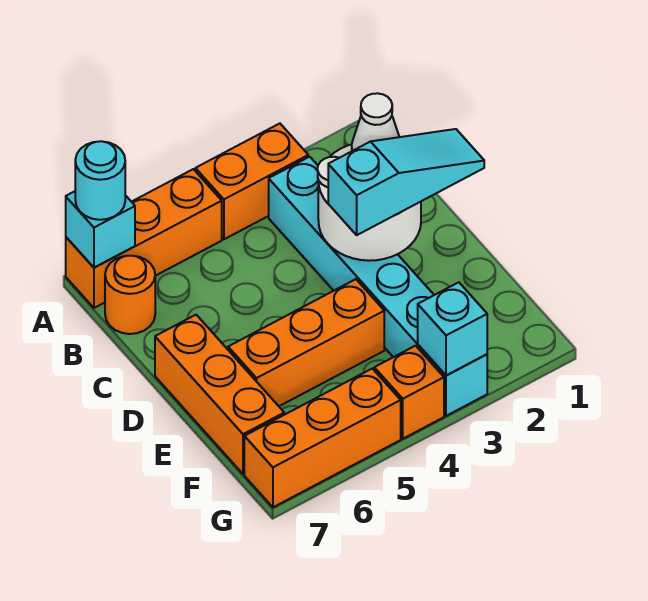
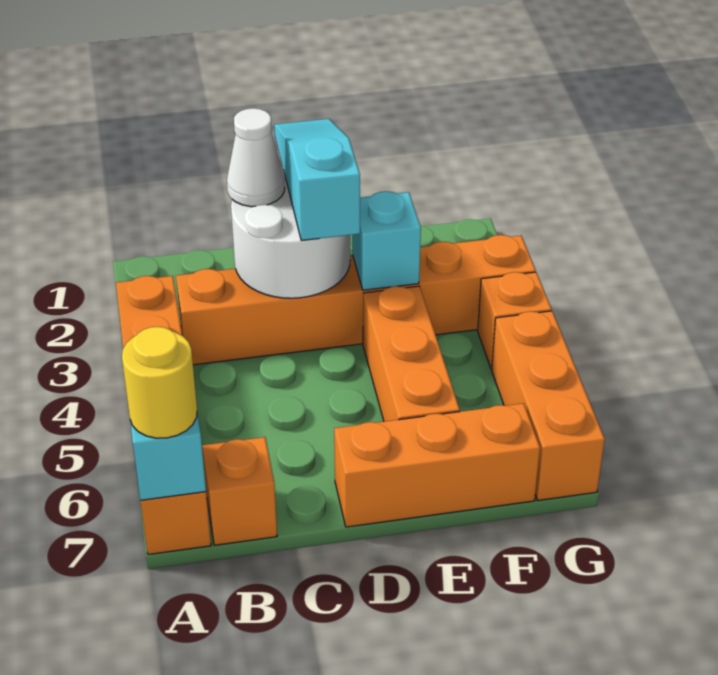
cyan 1x1 round brick [75,141,125,220] -> yellow 1x1 round brick [122,327,197,438]
cyan 1x6 brick [269,157,487,416] -> orange 1x6 brick [176,235,536,365]
orange 1x1 round brick [105,256,155,334] -> orange 1x1 brick [202,437,277,545]
cyan 1x1 brick [418,282,487,376] -> cyan 1x1 brick moved to [352,191,421,290]

